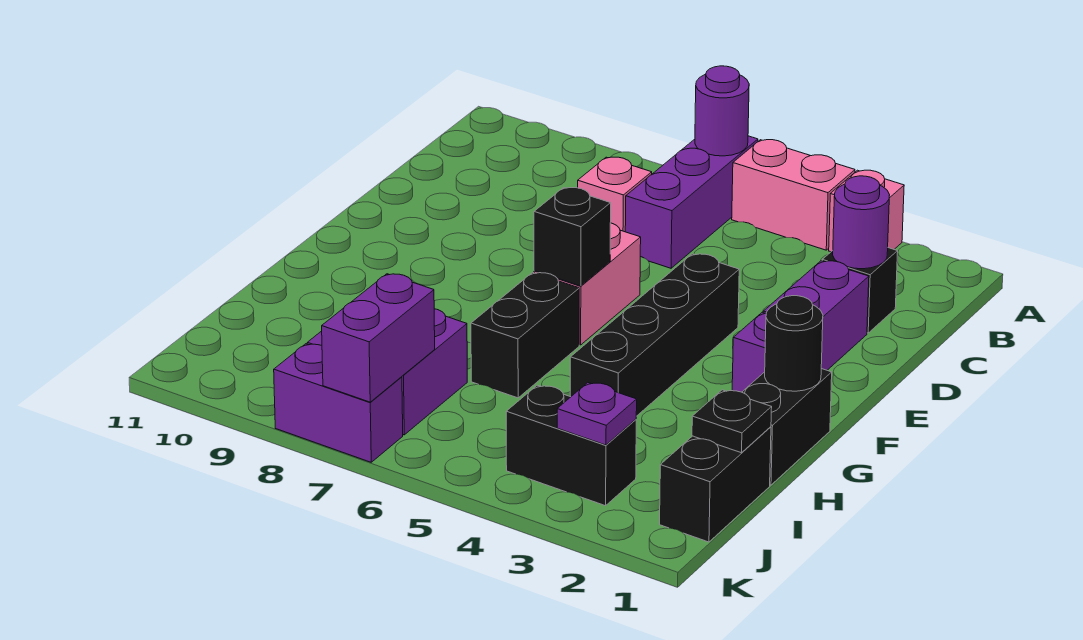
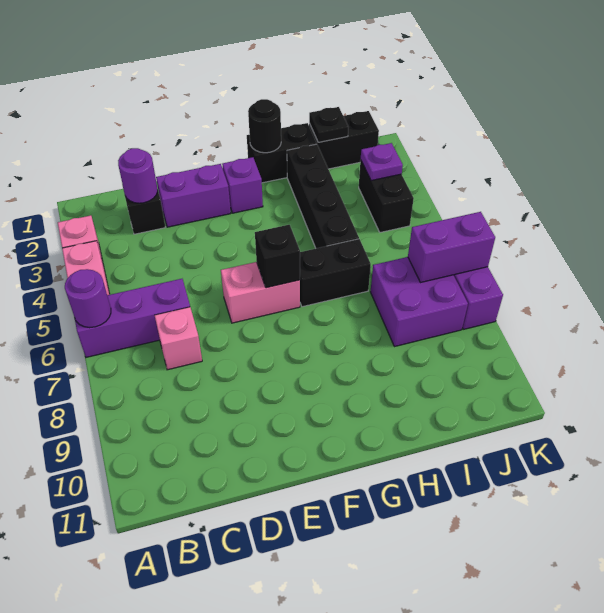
black 1x4 brick [570,254,739,416] -> black 1x4 brick turned to [287,144,359,248]

